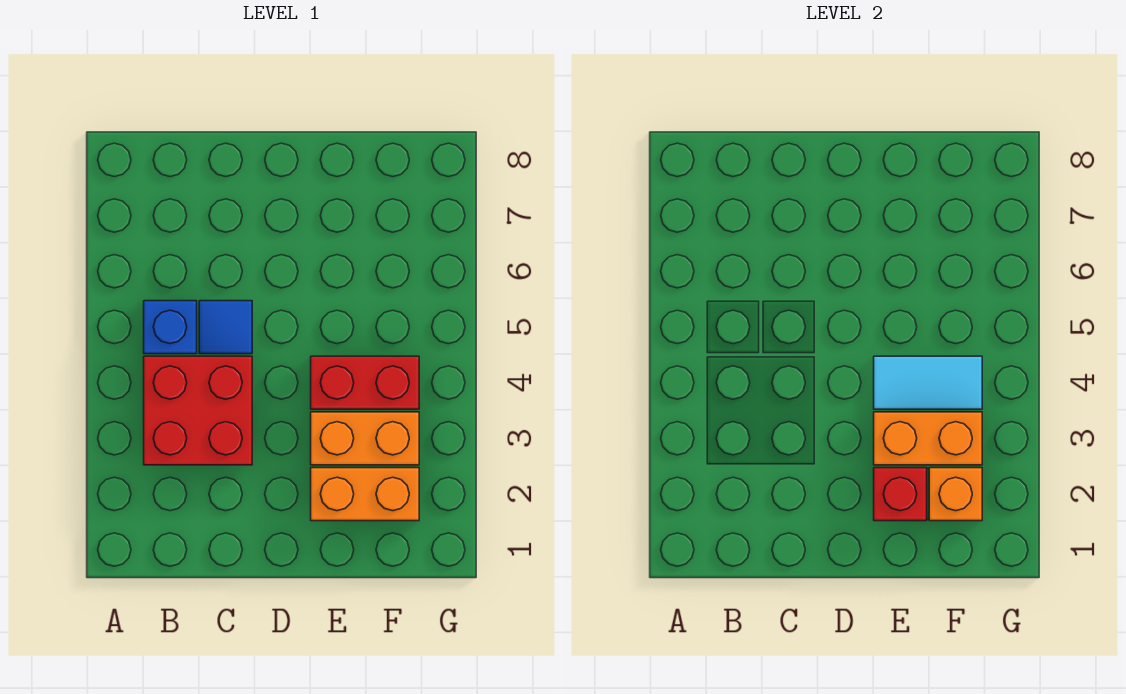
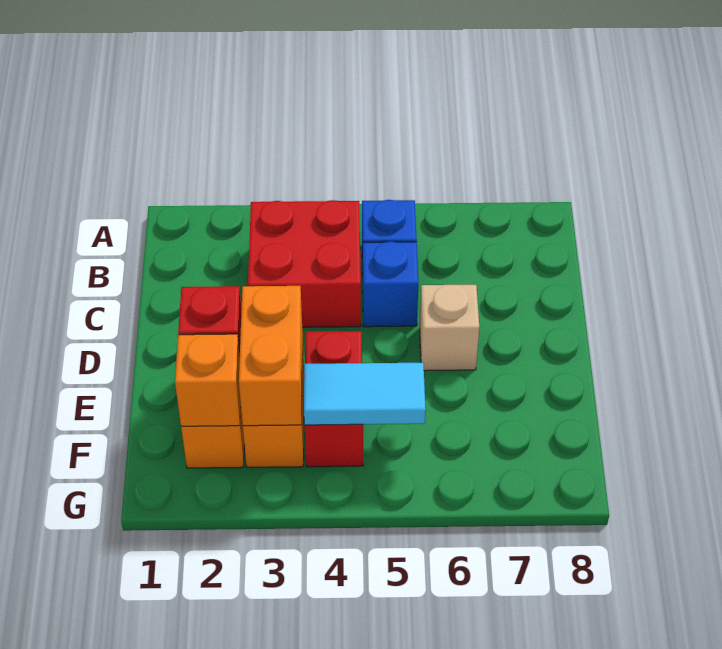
blue 1x1 tile [199,301,252,354] -> blue 1x1 brick [363,242,419,327]
none -> tan 1x1 brick [420,285,479,371]
cyan 1x2 tile [874,356,982,409] -> cyan 1x2 tile turned to [304,363,426,425]

